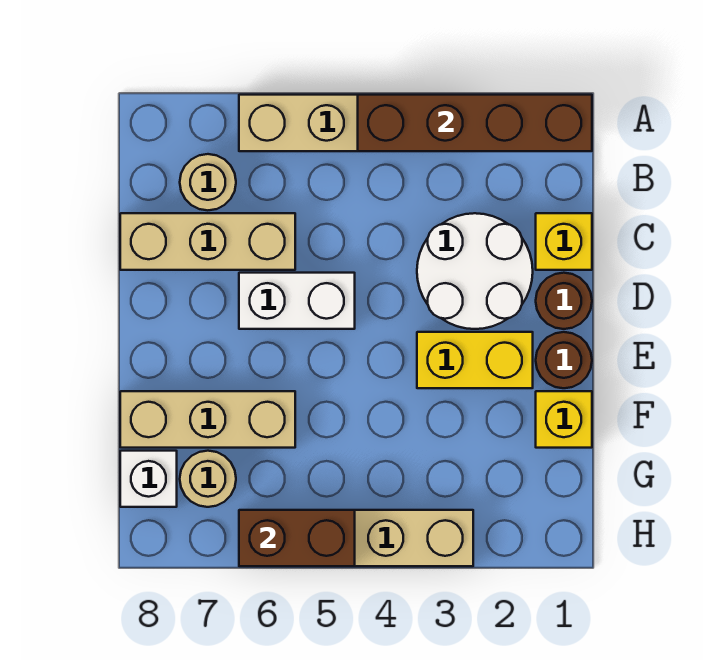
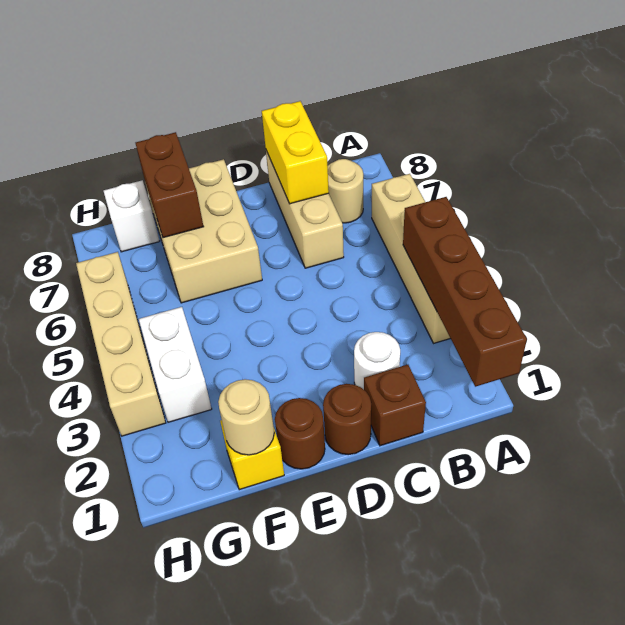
yellow 1x1 brick [536,213,592,270] -> brown 1x1 brick [364,365,426,446]
white 2x2 round brick [417,213,533,329] -> white 1x1 round brick [354,332,400,389]
white 1x2 brick [239,273,355,329] -> white 1x2 brick moved to [139,307,212,422]
yellow 1x2 brick [417,332,533,388] -> yellow 1x2 brick moved to [262,101,329,204]
tan 1x3 brick [120,391,295,448] -> tan 2x3 brick [146,159,262,303]
tan 1x1 round brick [180,451,236,507] -> tan 1x1 round brick moved to [218,379,274,455]
brown 1x2 brick [239,510,355,566] -> brown 1x2 brick moved to [136,132,204,238]

